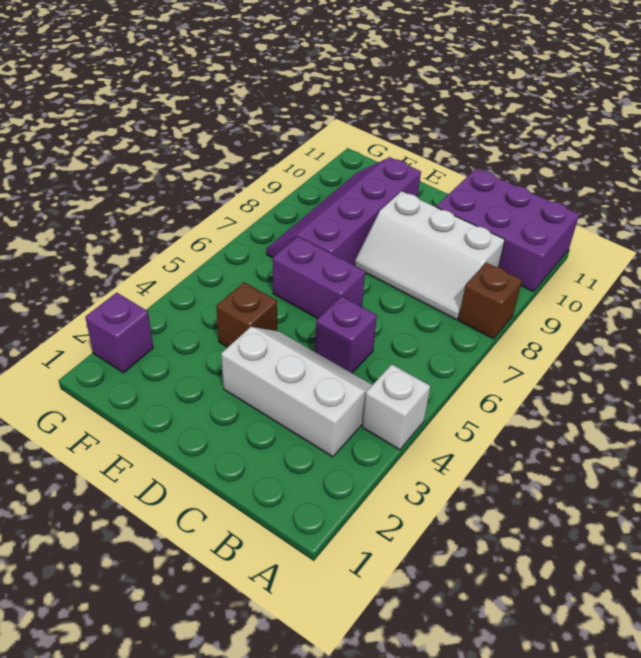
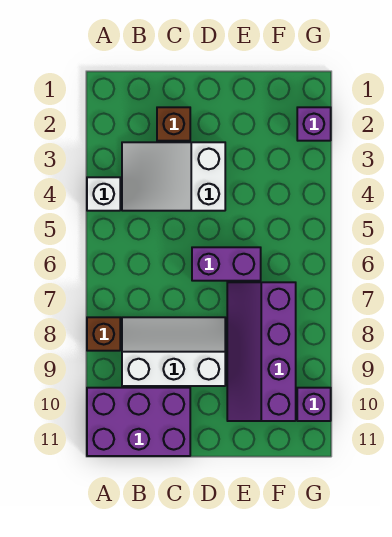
white 2x3 slope [221,327,372,457] -> white 2x3 slope turned to [122,142,225,211]
purple 1x1 brick [315,296,377,373] -> purple 1x1 brick moved to [297,388,331,421]
brown 1x1 brick [216,282,277,347] -> brown 1x1 brick moved to [157,107,190,141]
purple 2x4 slope [267,157,421,265] -> purple 2x4 slope turned to [227,282,296,421]

